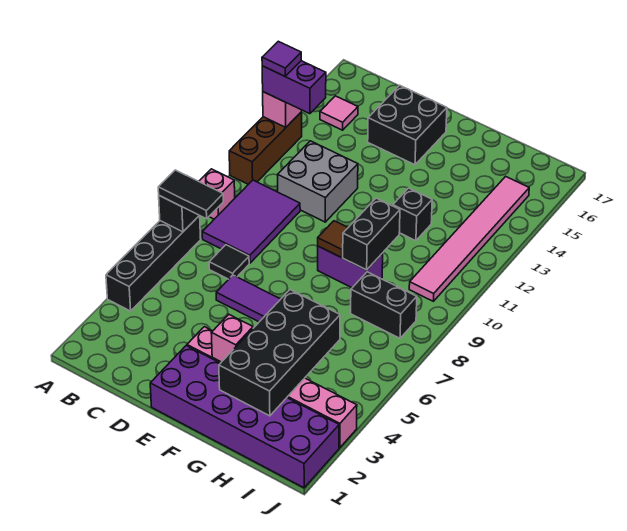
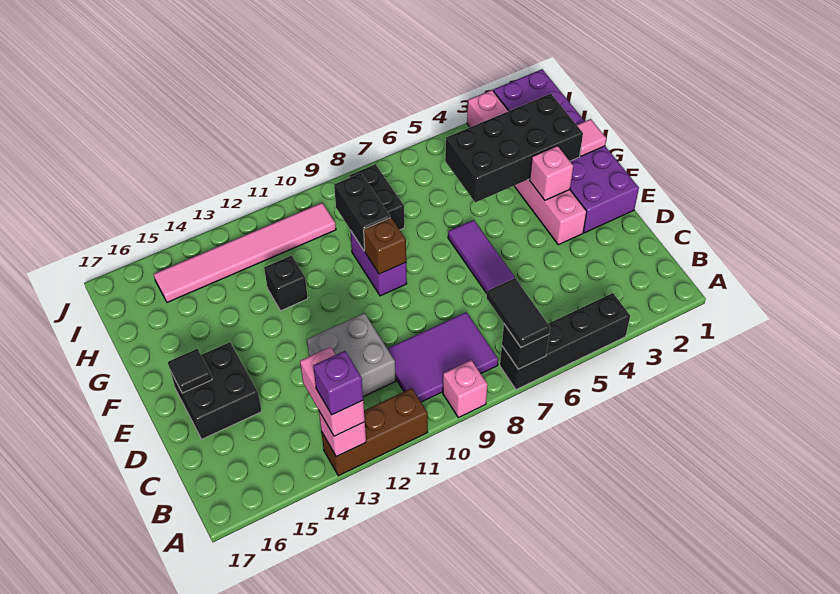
purple 1x2 brick [262,61,326,114] -> pink 1x2 brick [300,347,365,436]
purple 1x1 tile [262,41,301,76] -> purple 1x1 brick [313,351,363,415]
pink 1x1 tile [320,96,358,130] -> pink 1x1 tile moved to [577,119,606,156]
black 1x1 tile [209,245,249,279] -> black 1x1 tile moved to [168,349,212,393]
brown 1x1 tile [318,221,348,258] -> brown 1x1 brick [364,218,406,274]
black 1x2 brick [343,198,400,270] -> black 1x2 brick turned to [334,173,390,251]

